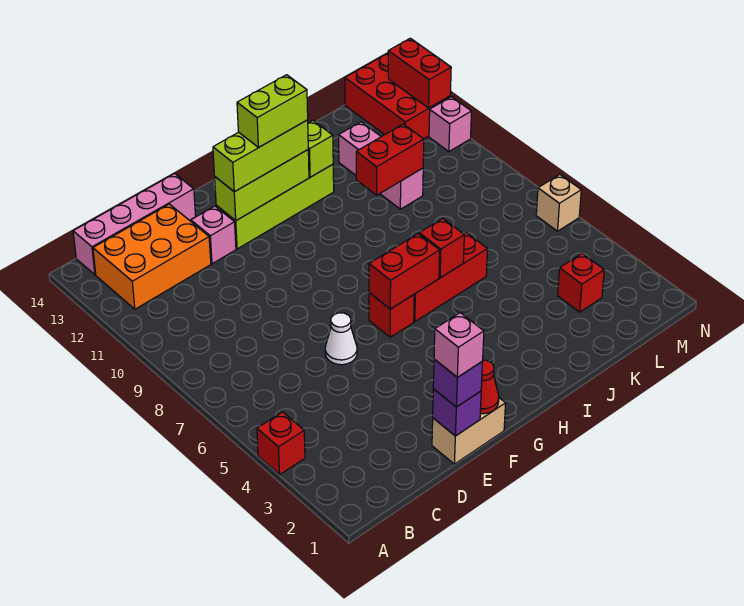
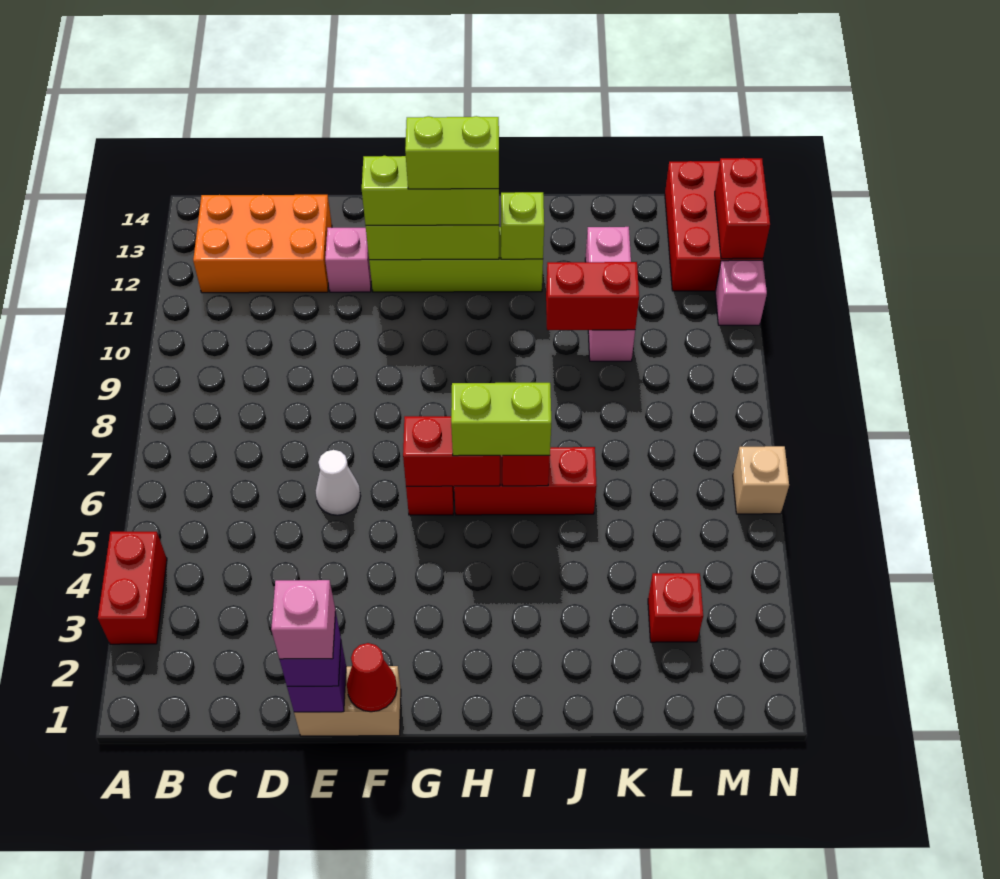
red 1x1 brick [257,412,305,475] -> red 1x2 brick [98,532,167,644]
pink 1x4 brick [73,174,196,275] -> none
none -> lime 1x2 brick [451,383,551,456]

